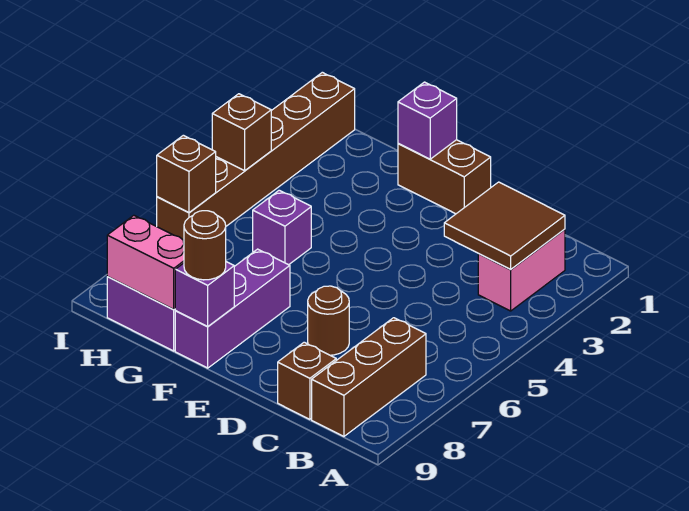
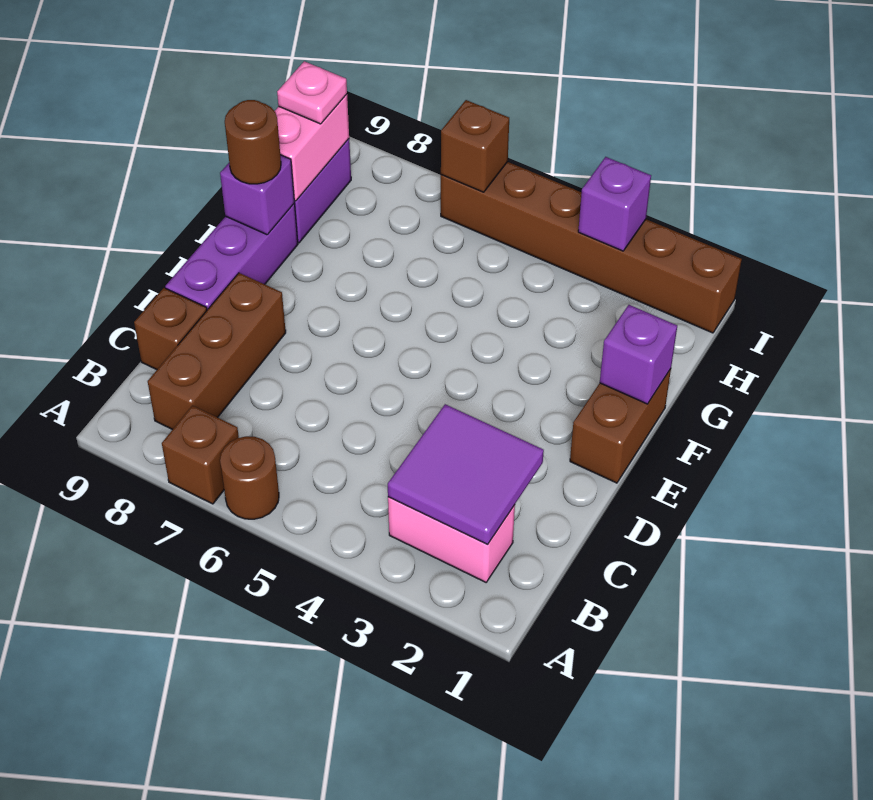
brown 2x2 tile [444,182,565,269] -> purple 2x2 tile [388,404,544,545]
brown 1x3 brick [312,318,426,436] -> brown 1x3 brick turned to [148,273,286,430]
brown 1x1 round brick [308,286,349,355] -> brown 1x1 round brick moved to [220,436,279,519]
purple 1x3 brick [175,249,290,368] -> purple 1x3 brick turned to [165,203,298,310]
purple 1x1 brick [253,190,311,265] -> purple 1x1 brick moved to [578,157,651,251]
none -> pink 1x1 plate [277,61,347,124]
brown 1x1 brick [212,94,271,171] -> brown 1x1 brick moved to [162,405,239,504]

